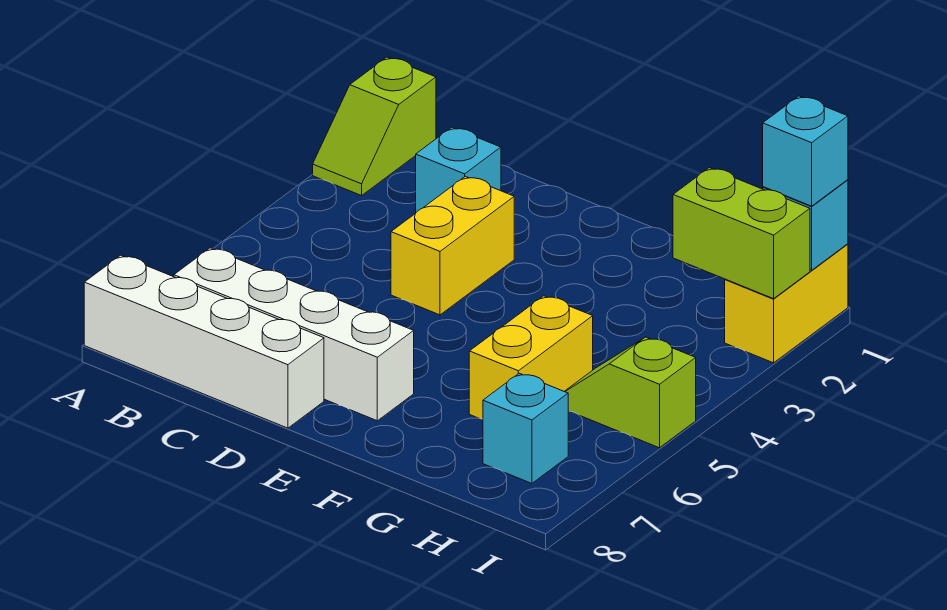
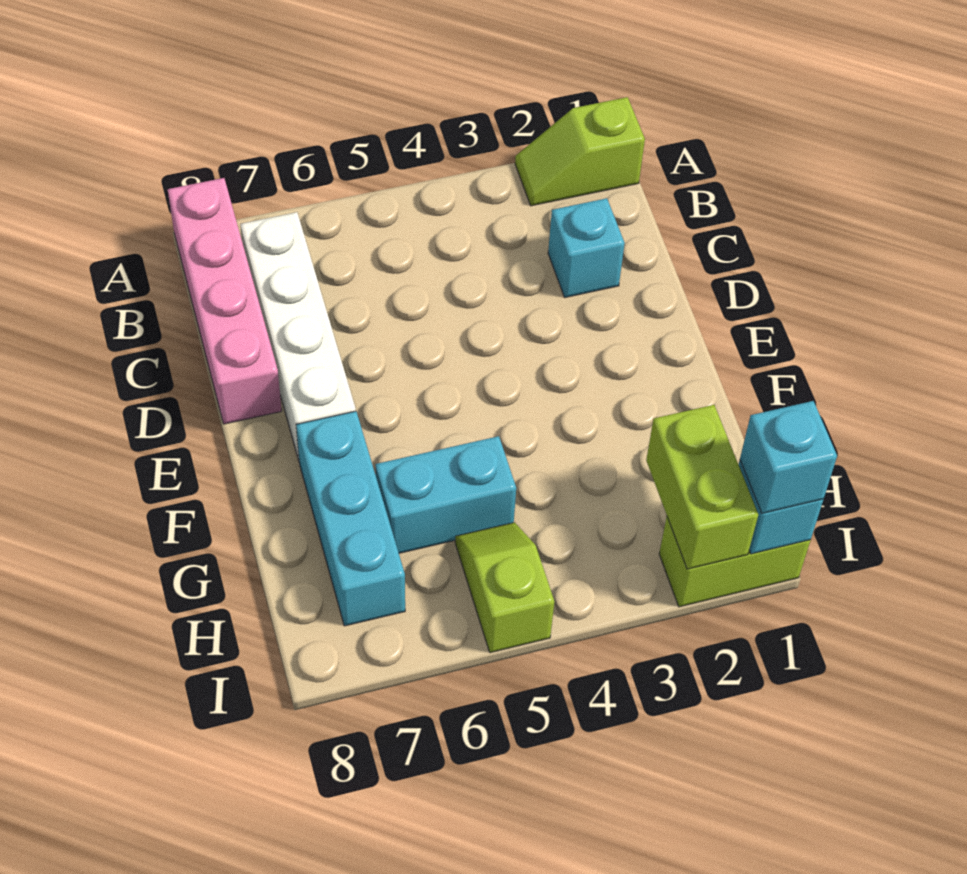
white 1x4 brick [84,255,324,428] -> pink 1x4 brick [168,178,282,424]
yellow 1x2 brick [391,176,514,315] -> none
yellow 1x2 brick [469,296,593,419] -> cyan 1x2 brick [375,436,516,553]
cyan 1x1 brick [483,373,568,483] -> cyan 1x3 brick [296,411,405,626]
yellow 1x2 brick [725,244,848,363] -> lime 1x2 brick [659,517,811,607]

